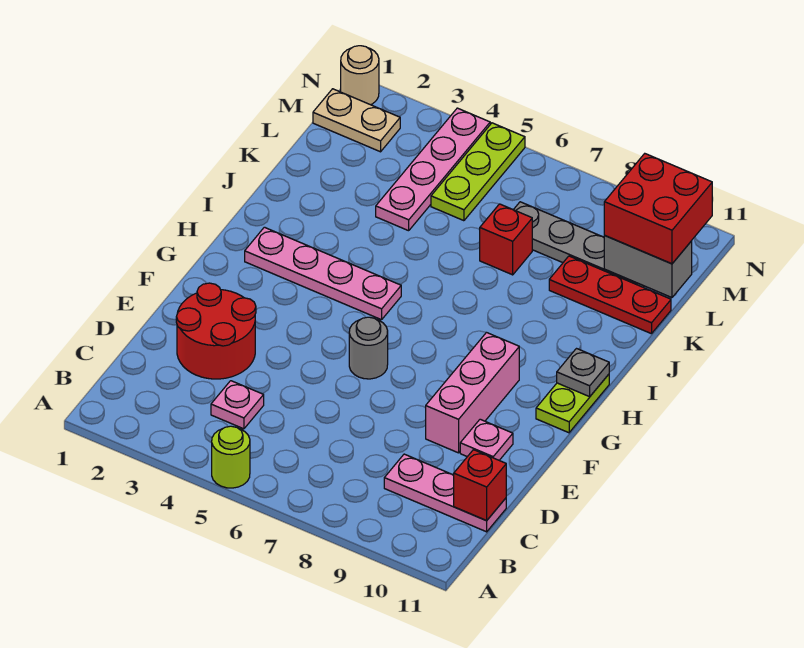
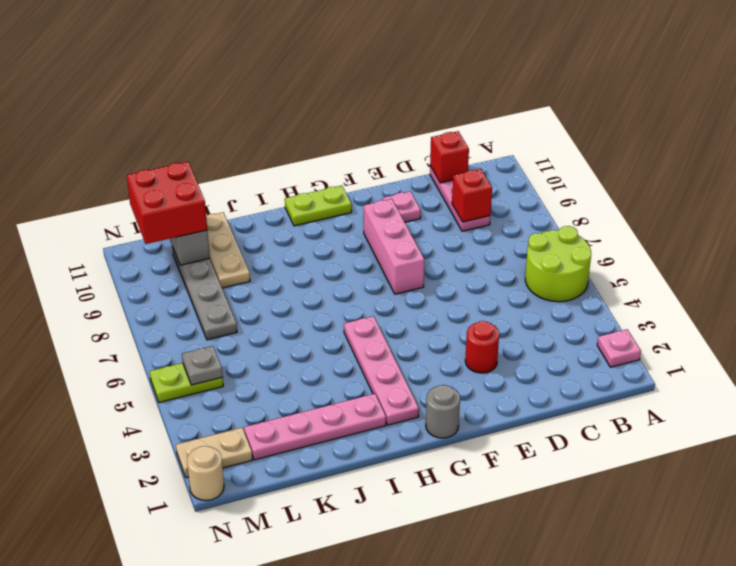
lime 1x1 round brick [212,426,250,488] -> lime 2x2 round brick [525,226,591,302]
pink 1x1 plate [211,381,264,429] -> pink 1x1 plate moved to [597,329,641,367]
red 2x2 round brick [176,283,256,379] -> red 1x1 round brick [465,321,499,373]
pink 1x3 brick [426,333,519,453] -> pink 1x3 brick turned to [364,199,424,294]
grey 1x1 round brick [349,317,388,379] -> grey 1x1 round brick moved to [426,385,460,438]
grey 1x1 plate [557,349,609,397] -> grey 1x1 plate moved to [182,346,223,385]
pink 1x4 plate [376,108,490,231] -> pink 1x4 plate moved to [244,394,386,460]
red 1x1 brick [480,204,532,275] -> red 1x1 brick moved to [452,169,492,222]
red 1x3 plate [549,256,671,334] -> tan 1x3 plate [206,212,250,288]
lime 1x3 plate [431,123,525,221] -> lime 1x2 plate [150,363,223,403]
tan 1x2 plate [313,89,400,152] -> tan 1x2 plate turned to [176,428,252,478]

